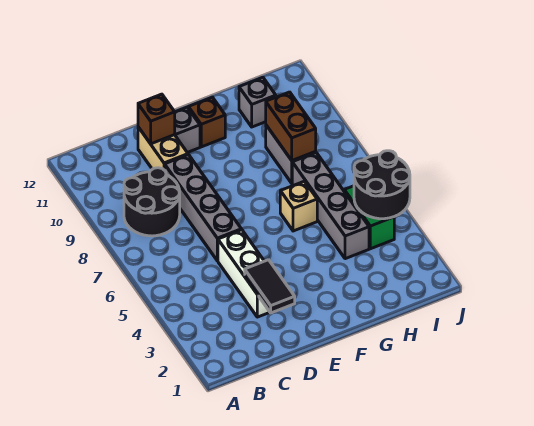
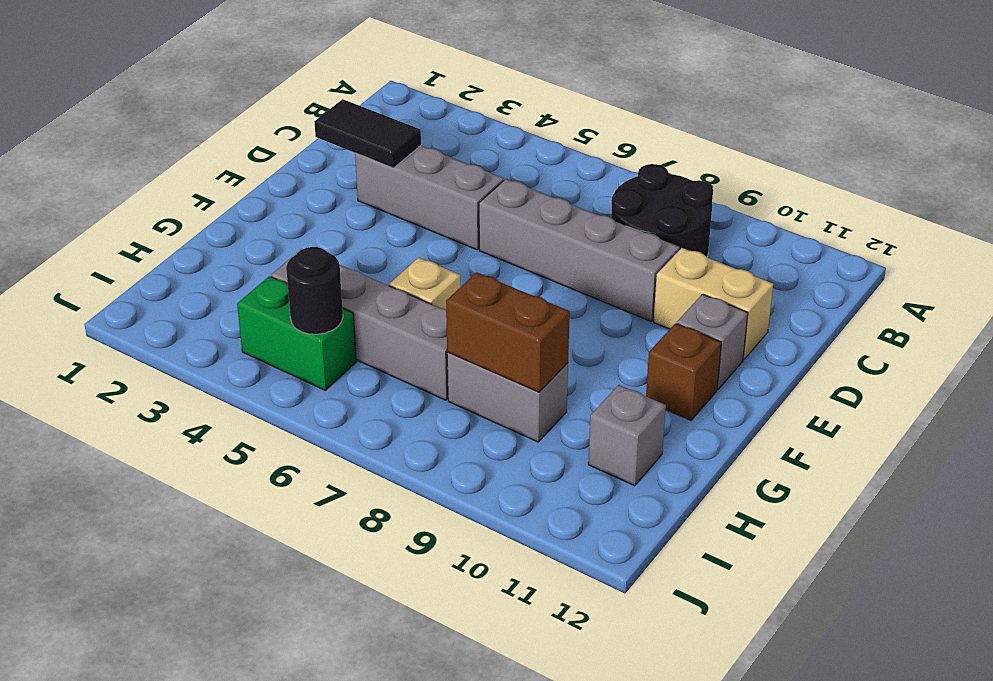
white 1x3 brick [218,230,270,317] -> grey 1x3 brick [355,146,504,250]
brown 1x1 brick [138,94,175,144] -> none
black 2x2 round brick [354,151,410,219] -> black 1x1 round brick [286,247,343,334]

